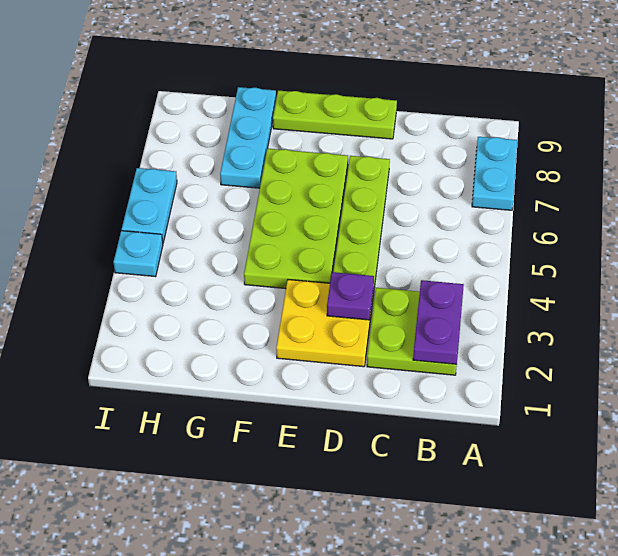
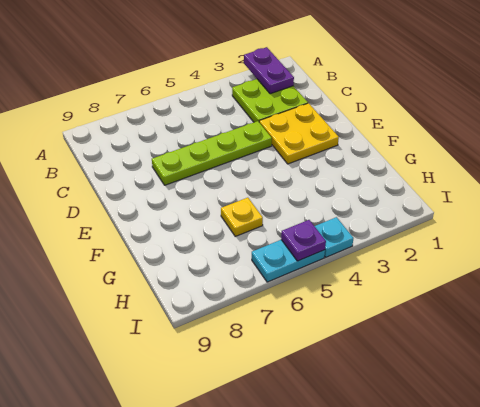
cyan 1x2 plate [472,137,517,210] -> none
purple 1x2 plate [413,280,464,364] -> purple 1x2 plate turned to [244,47,294,94]
purple 1x1 plate [327,272,374,320] -> purple 1x1 plate moved to [281,220,326,261]
lime 1x3 plate [273,90,397,139] -> none
lime 2x4 plate [244,149,348,289] -> none
none -> yellow 1x1 plate [221,198,263,236]
cyan 1x3 plate [220,87,276,188] -> none

